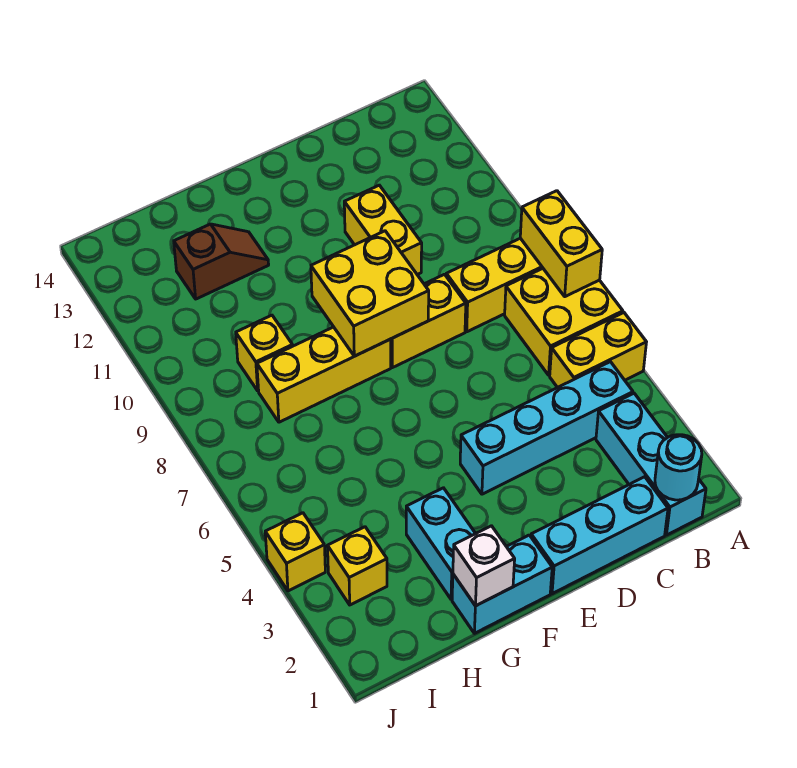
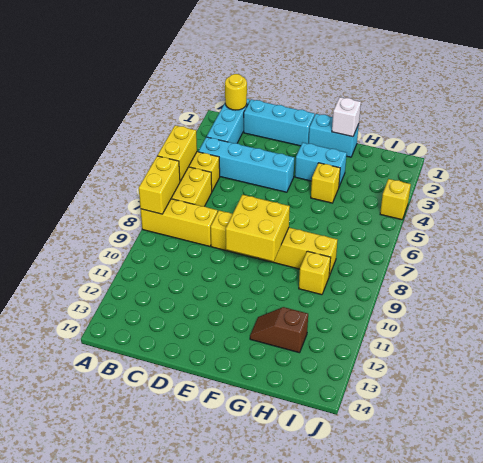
cyan 1x1 round brick [655,435,702,500] -> yellow 1x1 round brick [225,74,247,110]
yellow 1x2 brick [344,185,422,275] -> yellow 1x2 brick moved to [157,125,197,181]
cyan 1x2 brick [406,488,476,599] -> cyan 1x2 brick turned to [295,143,347,186]
yellow 1x1 brick [327,527,387,605] -> yellow 1x1 brick moved to [311,163,340,203]

